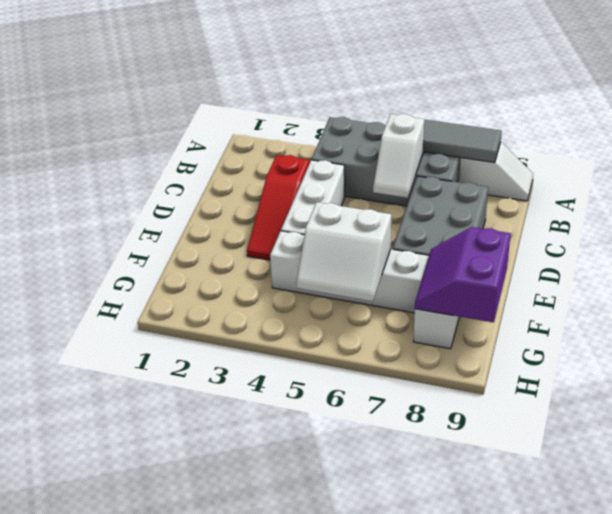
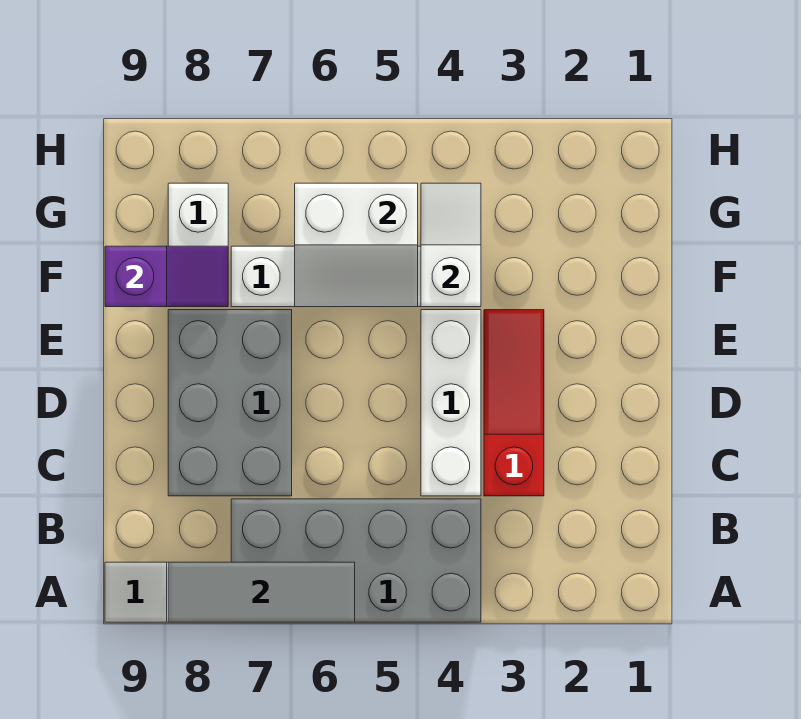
white 1x2 slope [373,114,424,198] -> white 1x2 slope moved to [421,183,481,307]
white 2x2 slope [297,202,391,301] -> white 2x2 slope turned to [295,183,418,307]
purple 2x2 slope [415,227,511,322] -> purple 1x2 slope [105,246,228,307]

